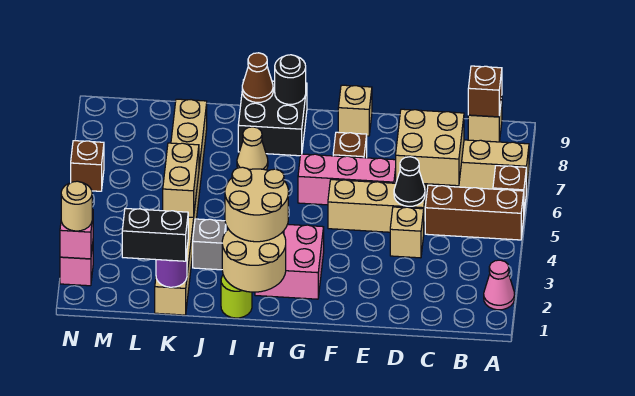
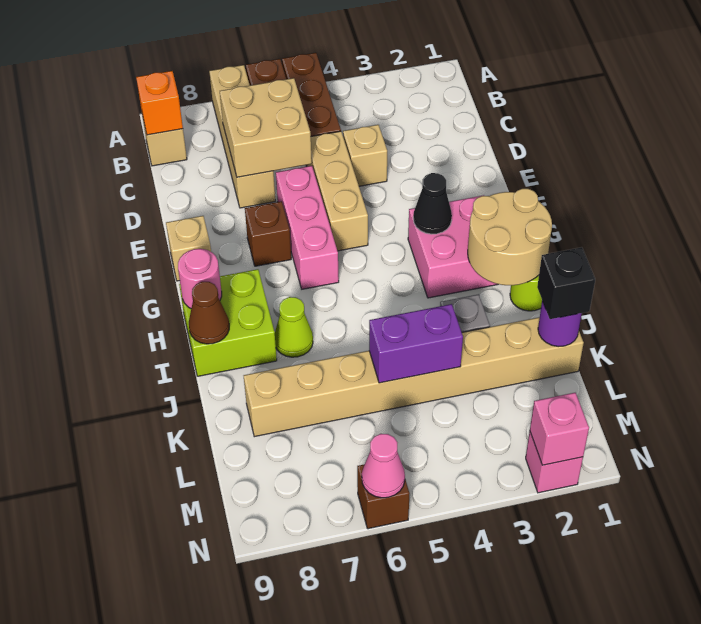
pink 1x1 cone [484,260,515,310] -> pink 1x1 cone moved to [362,434,405,498]
brown 1x1 brick [468,66,502,117] -> orange 1x1 brick [136,71,183,135]
black 1x1 cone [394,157,425,206] -> black 1x1 cone moved to [413,173,452,234]
tan 2x2 round brick [225,167,288,242] -> none
black 2x2 brick [238,80,307,156] -> lime 2x2 brick [179,269,277,376]
black 1x1 round brick [275,55,306,104] -> pink 1x1 round brick [178,249,222,308]
tan 1x1 cone [237,127,268,170] -> lime 1x1 cone [275,297,313,357]
black 1x2 brick [122,208,188,261] -> black 1x1 brick [537,247,595,319]
tan 1x2 brick [163,143,199,217] -> purple 1x2 brick [369,304,463,383]
tan 1x1 round brick [61,181,92,231] -> none

